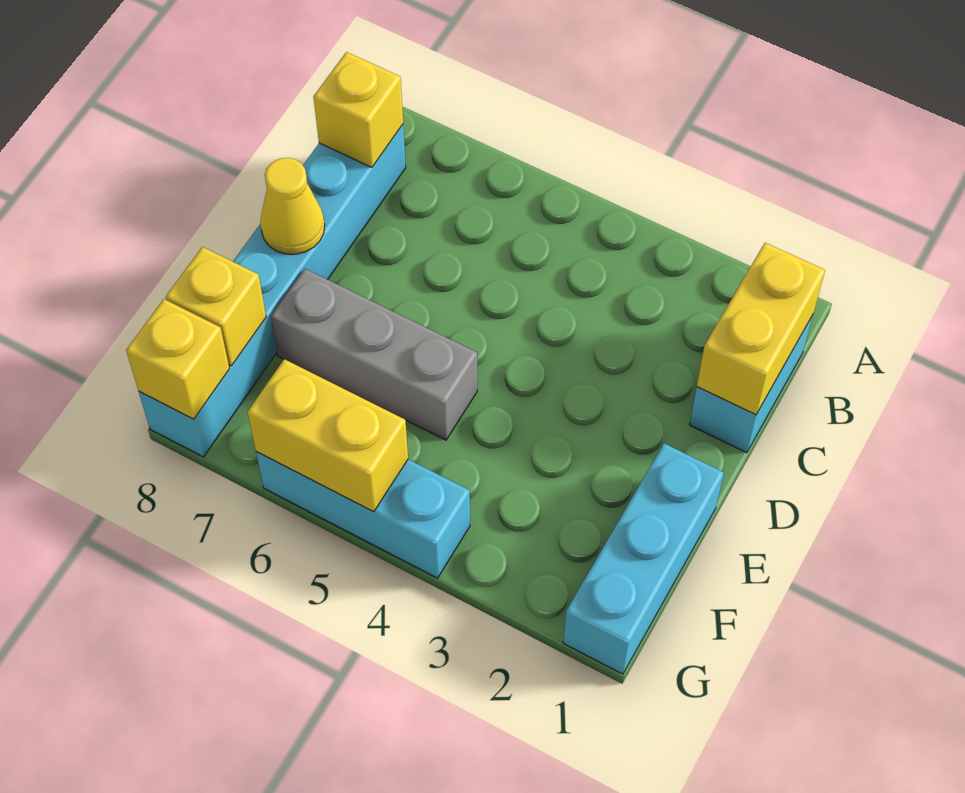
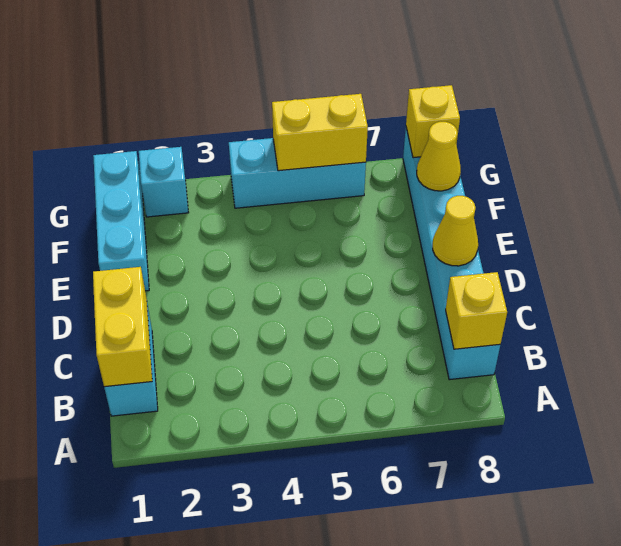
grey 1x3 brick [271,269,477,440] -> none
yellow 1x1 brick [166,247,266,366] -> yellow 1x1 cone [417,122,461,191]
none -> cyan 1x1 brick [139,147,188,217]

